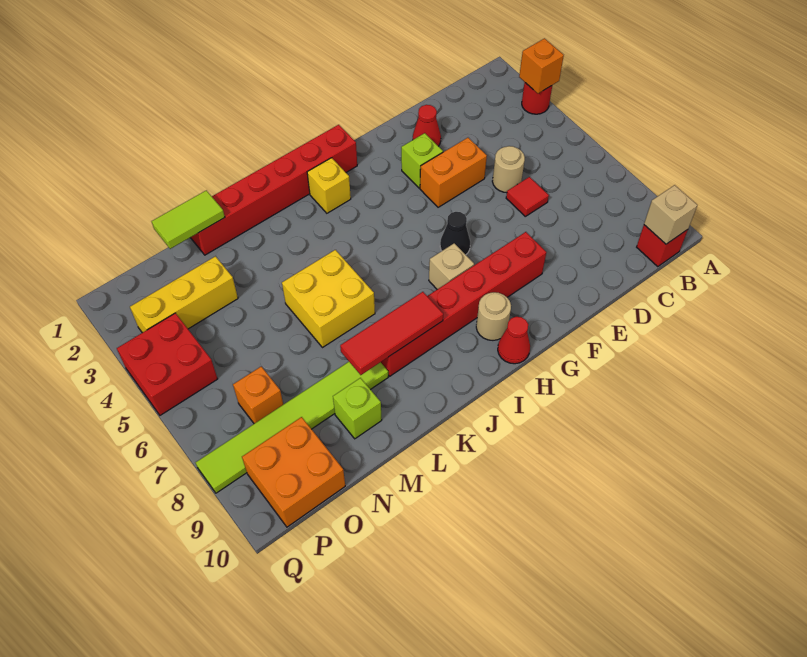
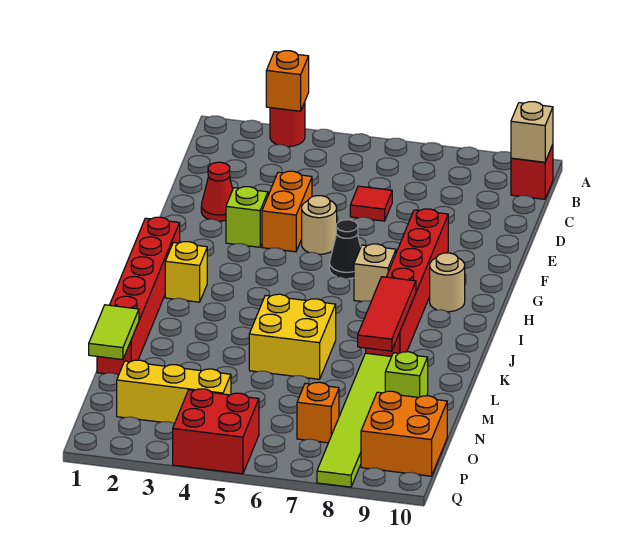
tan 1x1 round brick [492,146,525,193] -> tan 1x1 round brick moved to [302,196,337,254]
red 1x1 cone [498,317,530,364] -> none
yellow 1x3 brick [130,256,238,333] -> yellow 1x3 brick turned to [117,360,231,424]

